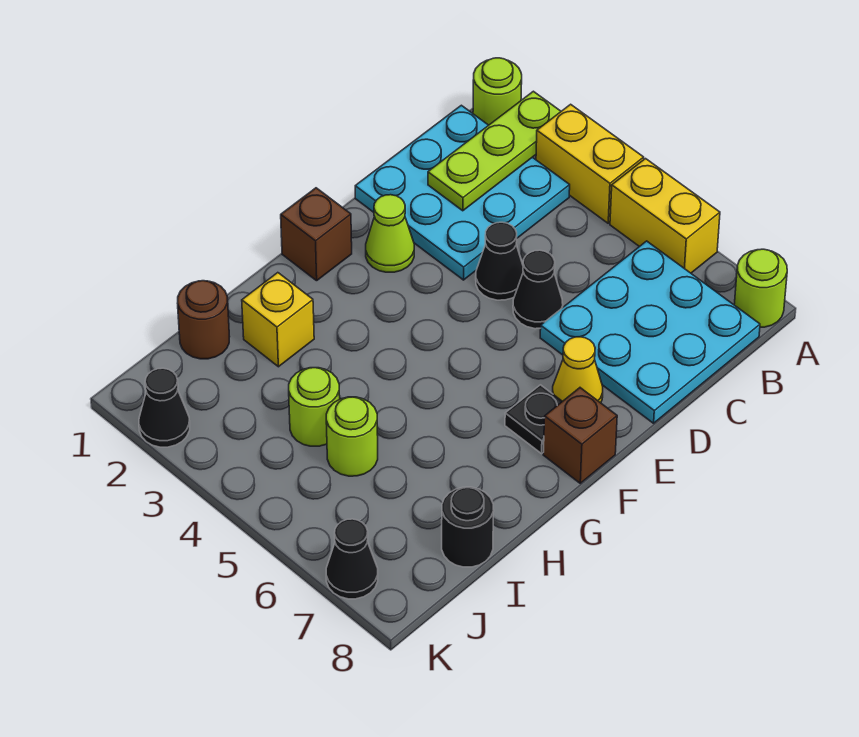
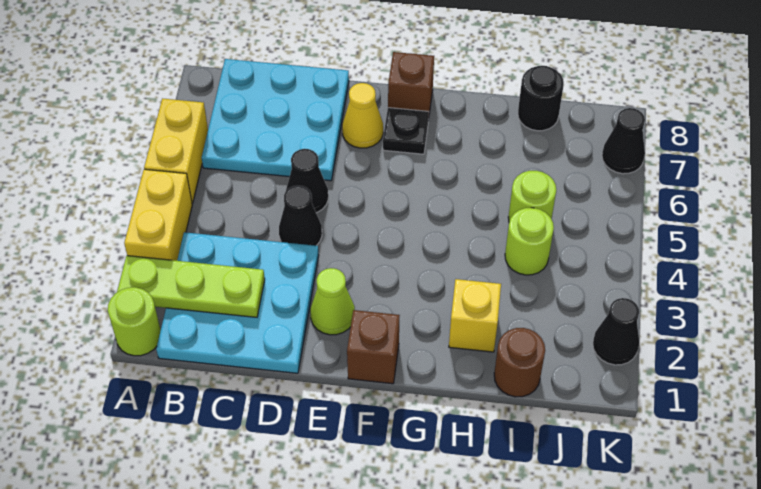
lime 1x1 round brick [734,249,787,327] -> none

